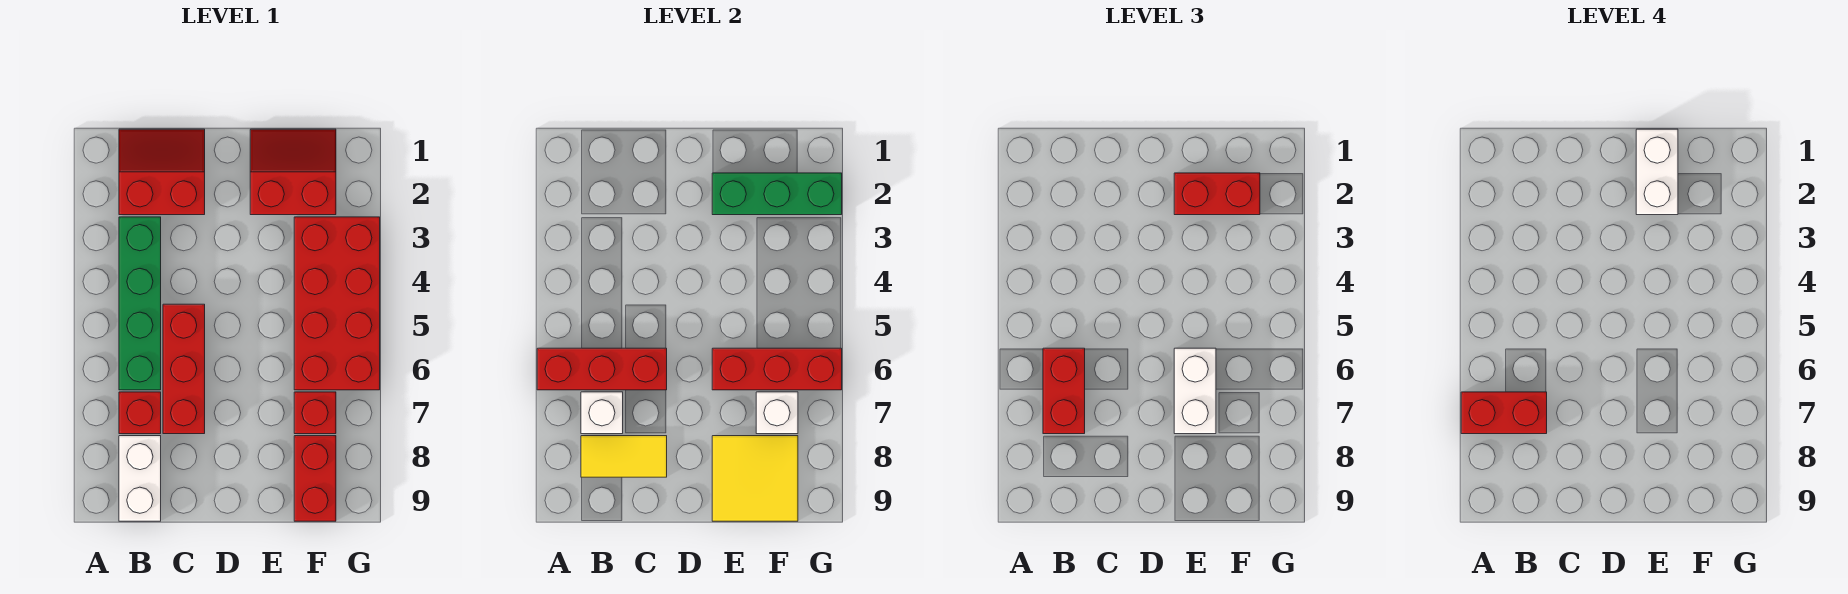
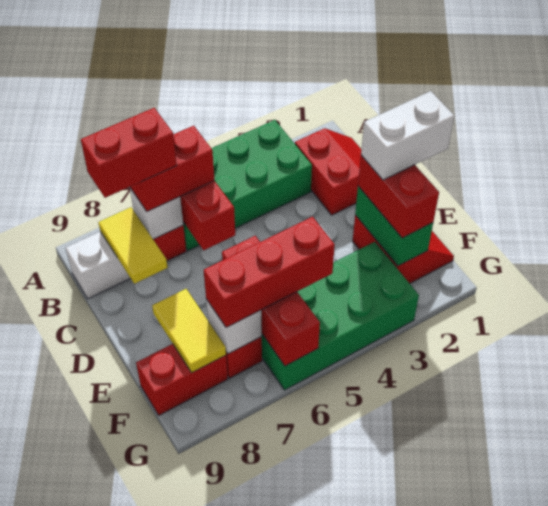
red 1x2 brick [1461,392,1547,434] -> red 1x2 brick turned to [81,108,177,198]
green 1x4 brick [119,217,161,390] -> green 2x4 brick [183,120,312,251]
red 1x3 brick [163,304,205,434] -> red 1x3 brick moved to [204,217,335,328]
green 1x3 brick [712,173,842,215] -> green 1x2 brick [355,186,433,266]
white 1x2 brick [1174,348,1216,434] -> none
yellow 2x2 tile [712,436,798,521] -> yellow 1x2 tile [152,289,226,373]
red 2x4 brick [294,217,380,390] -> green 2x4 brick [262,242,419,390]

